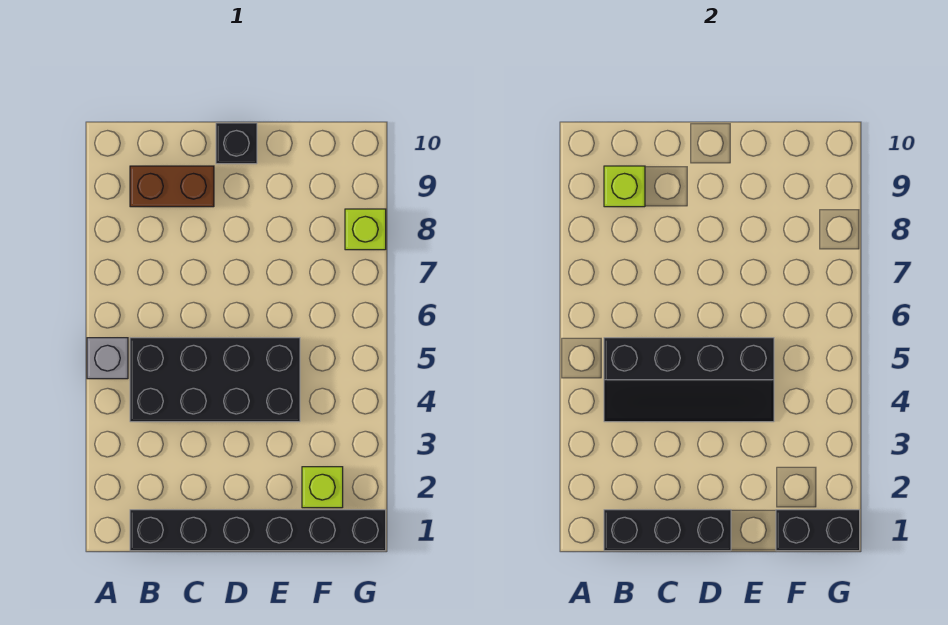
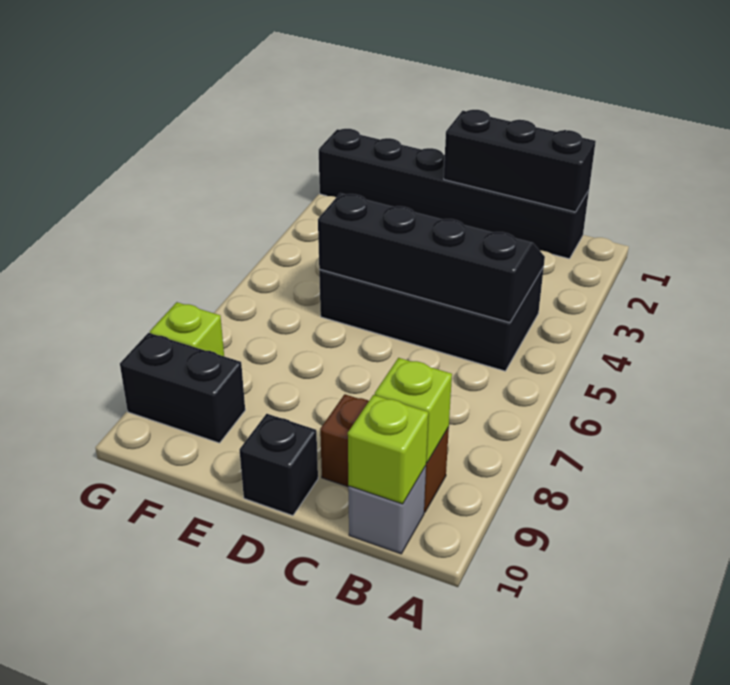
grey 1x1 brick [87,338,128,379] -> grey 1x1 brick moved to [348,466,426,554]
black 1x2 brick [776,510,860,551] -> black 1x2 brick moved to [120,333,245,443]
lime 1x1 brick [302,467,343,508] -> lime 1x1 brick moved to [348,395,428,504]

